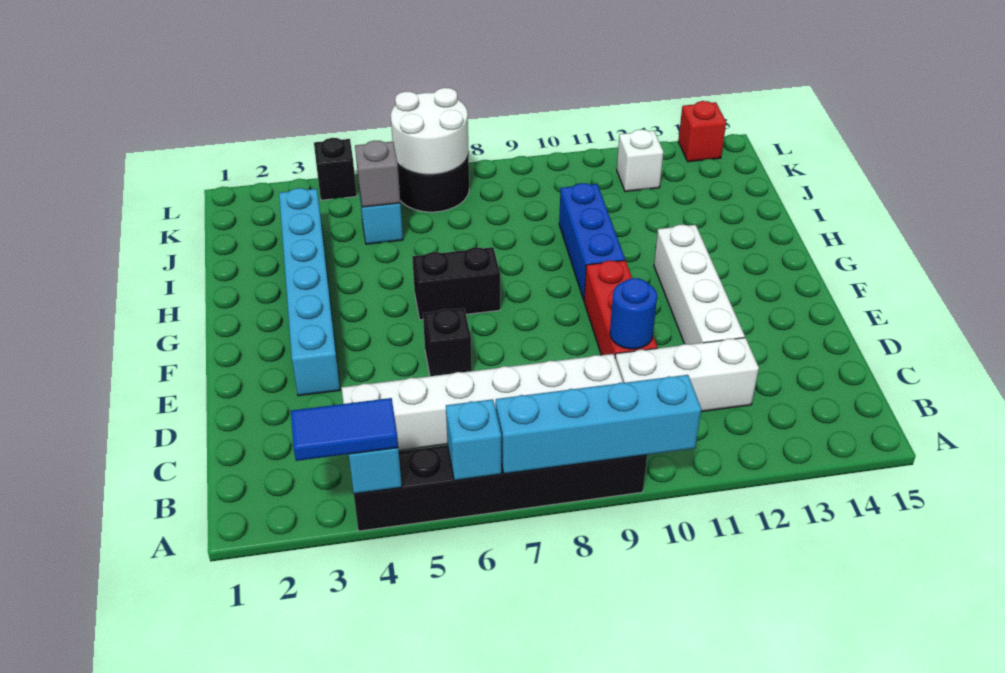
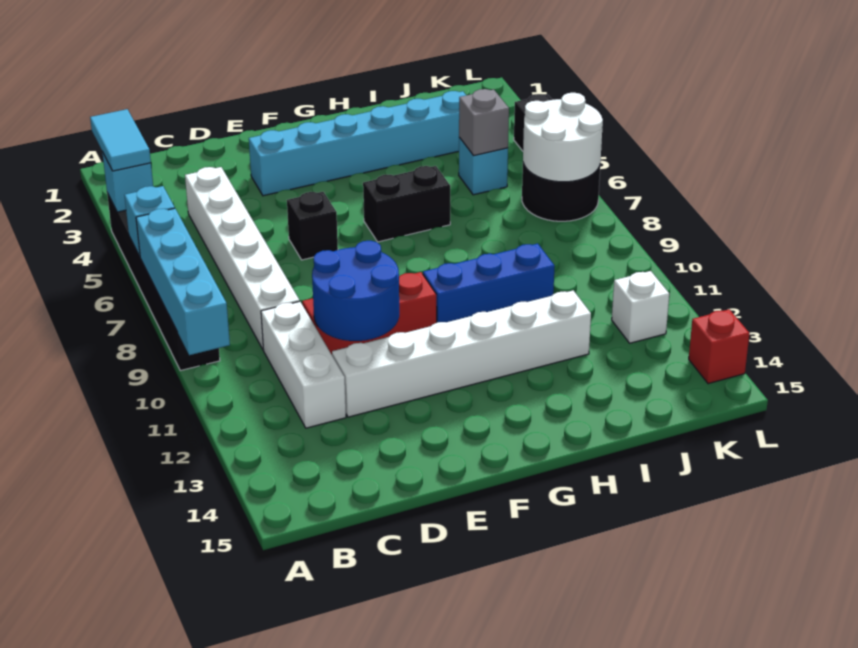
blue 1x2 tile [291,398,398,461] -> cyan 1x2 tile [90,109,151,171]
blue 1x1 round brick [610,278,657,349] -> blue 2x2 round brick [312,241,399,341]
white 1x4 brick [654,225,745,344] -> white 1x6 brick [332,290,591,417]
black 1x2 brick [412,247,500,320] -> black 1x2 brick turned to [363,166,450,242]

